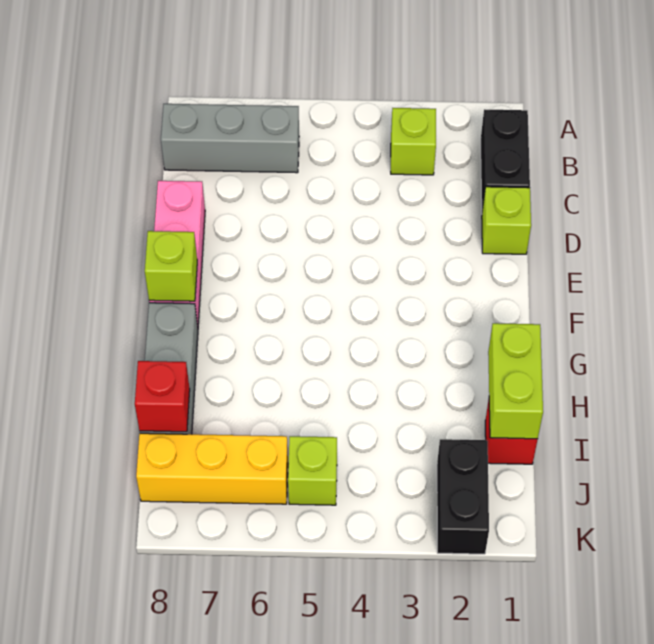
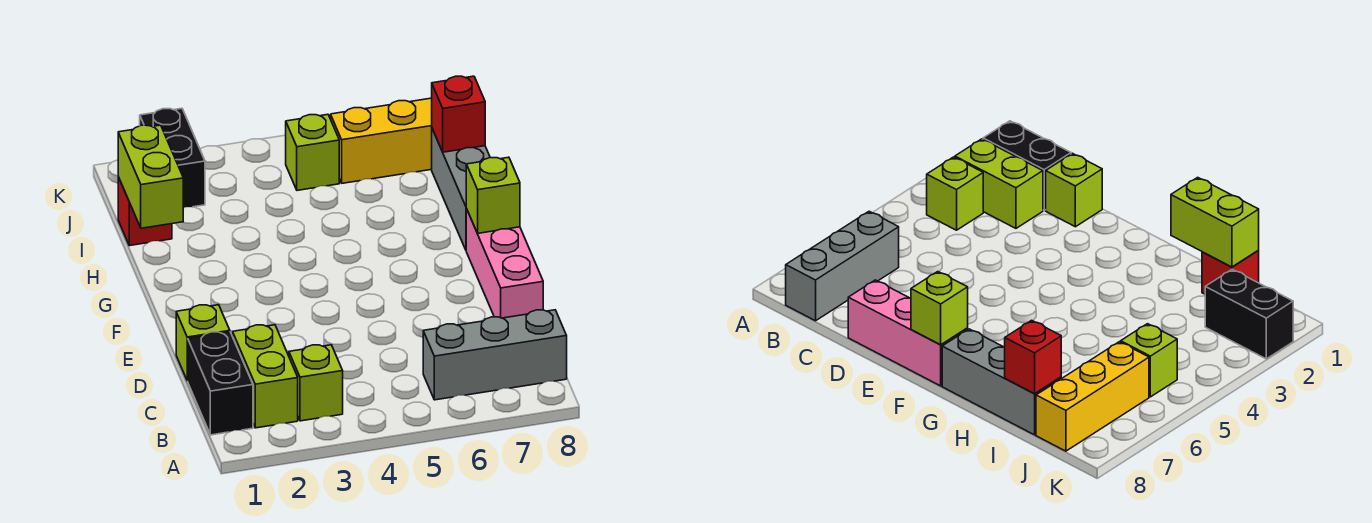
none -> lime 1x2 brick [233,325,298,428]

